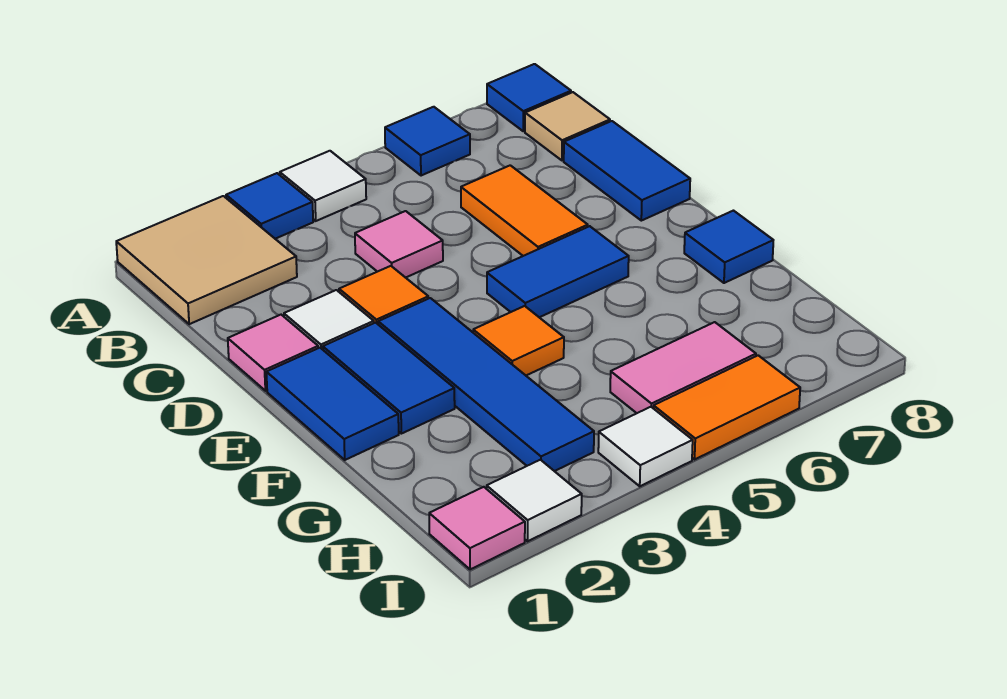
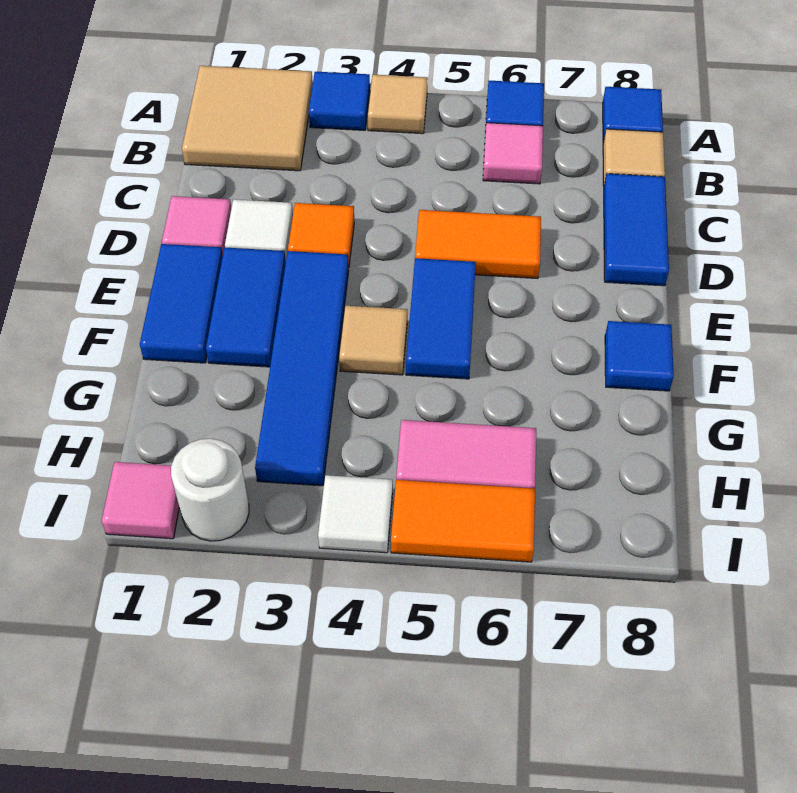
white 1x1 tile [280,151,366,221] -> tan 1x1 tile [368,75,428,134]
pink 1x1 tile [355,211,443,278] -> pink 1x1 tile moved to [483,123,543,184]
orange 1x2 tile [461,165,588,256] -> orange 1x2 tile turned to [415,210,541,278]
blue 1x2 tile [487,226,629,317] -> blue 1x2 tile turned to [406,258,476,379]
orange 1x1 tile [473,306,564,375] -> tan 1x1 tile [339,306,407,375]
white 1x1 tile [487,460,582,541] -> white 1x1 round brick [171,439,249,541]

